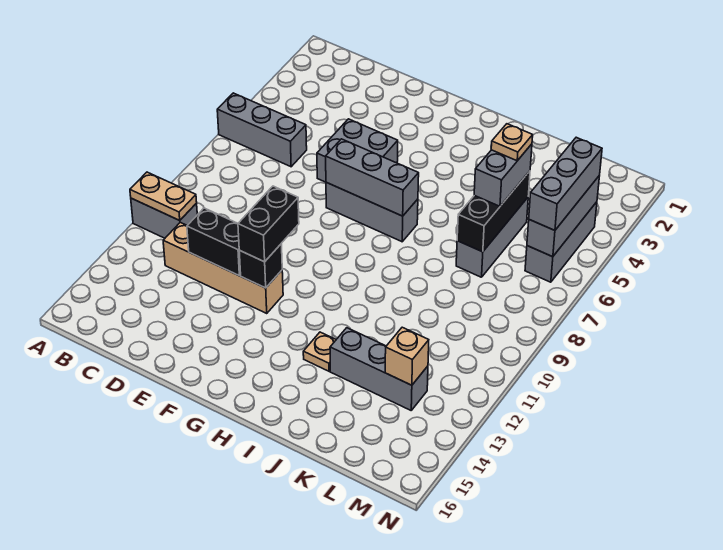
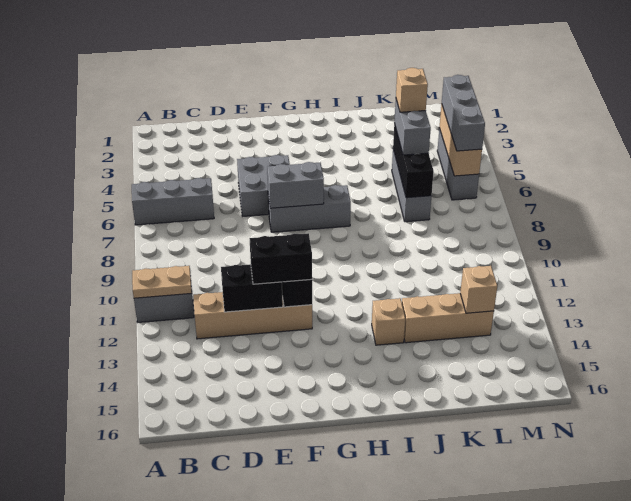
grey 1x3 brick [326,139,419,216] -> grey 1x2 brick [267,162,324,208]
black 1x2 brick [238,186,299,262] -> black 1x2 brick turned to [249,233,312,284]
tan 1x1 plate [303,332,336,371] -> tan 1x1 brick [372,298,405,345]
grey 1x3 brick [330,328,428,410] -> tan 1x3 brick [402,293,494,343]
tan 1x1 plate [491,124,533,161] -> tan 1x1 brick [396,68,428,112]
grey 1x3 brick [527,175,600,257] -> tan 1x3 brick [439,104,482,176]

